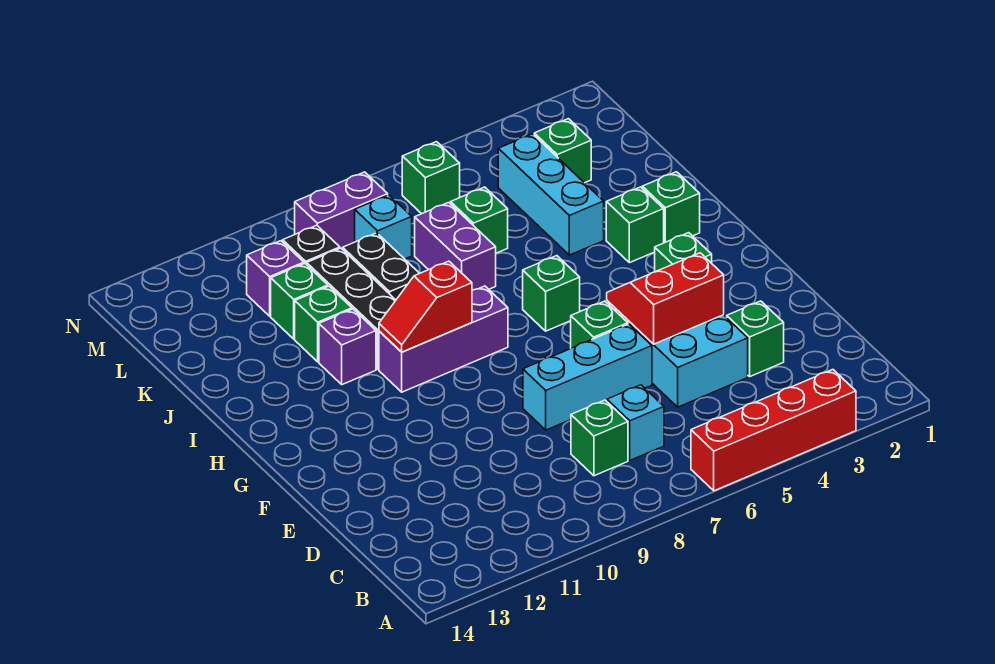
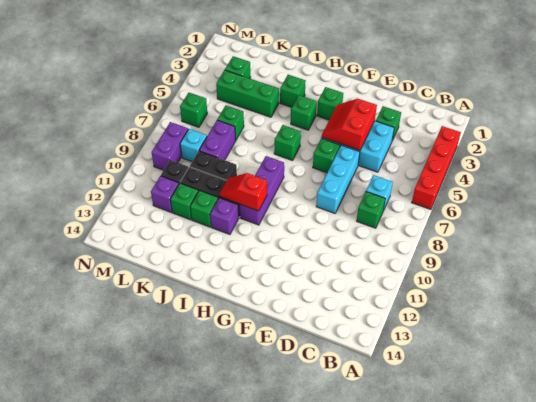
red 1x2 slope [379,261,472,352] -> red 1x2 slope turned to [219,173,267,211]
green 1x1 brick [642,172,700,243] -> green 1x1 brick moved to [291,95,317,130]
cyan 1x3 brick [498,134,604,255] -> green 1x3 brick [216,70,279,117]
purple 1x2 brick [415,202,496,290] -> purple 1x2 brick turned to [199,120,236,160]

